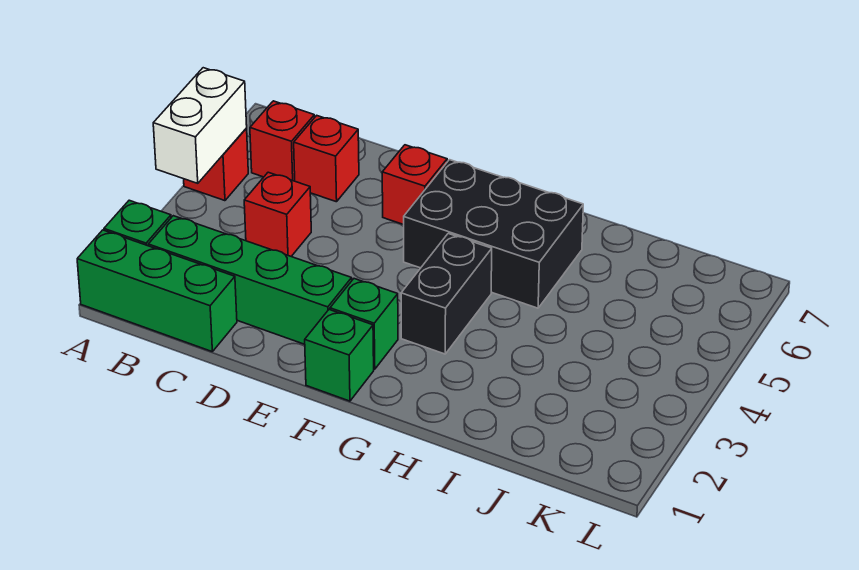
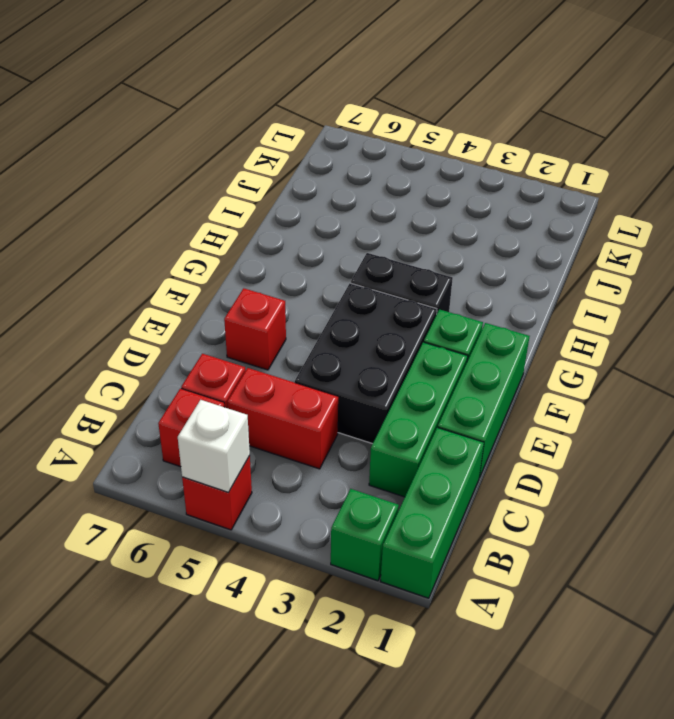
white 1x2 brick [153,68,247,183] -> white 1x1 brick [178,400,250,493]
green 1x4 brick [148,216,352,344] -> green 1x3 brick [369,342,468,497]
red 1x1 brick [244,172,311,256] -> red 1x2 brick [228,368,338,469]
green 1x1 brick [305,310,374,401] -> green 1x3 brick [438,323,530,478]
black 2x3 brick [404,160,583,308] -> black 2x3 brick moved to [295,283,437,444]

